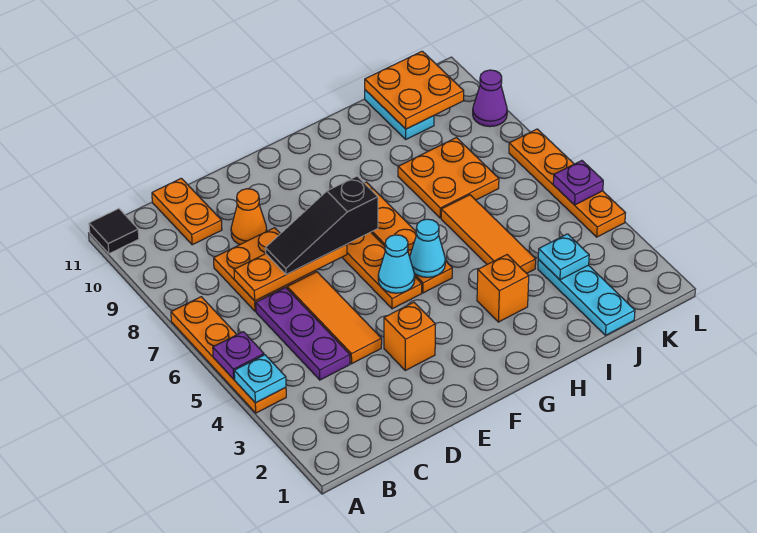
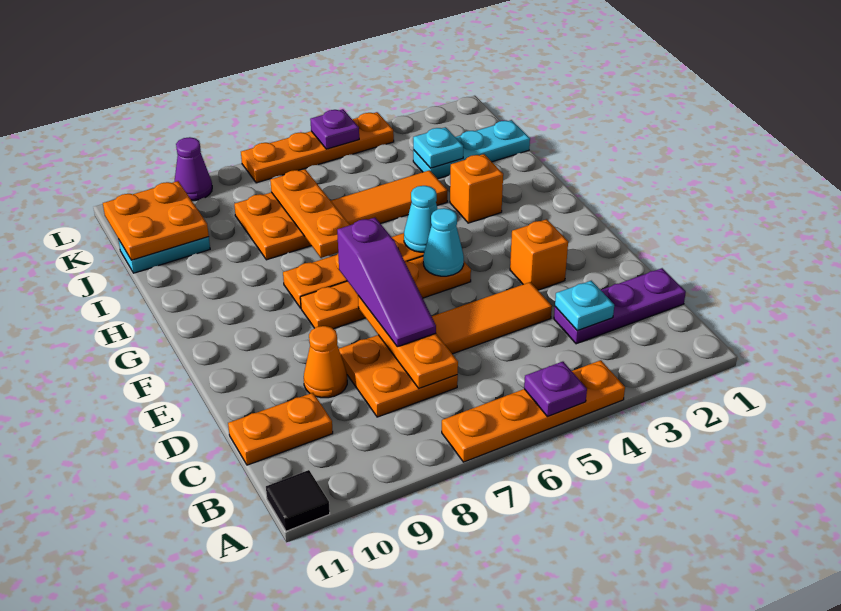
cyan 1x1 plate [234,355,286,403] -> cyan 1x1 plate moved to [555,281,614,330]
purple 1x3 plate [256,287,350,380] -> purple 1x3 plate moved to [554,268,686,344]
black 1x3 slope [265,176,378,275] -> purple 1x3 slope [337,218,436,347]
none -> orange 1x3 plate [270,169,349,258]

